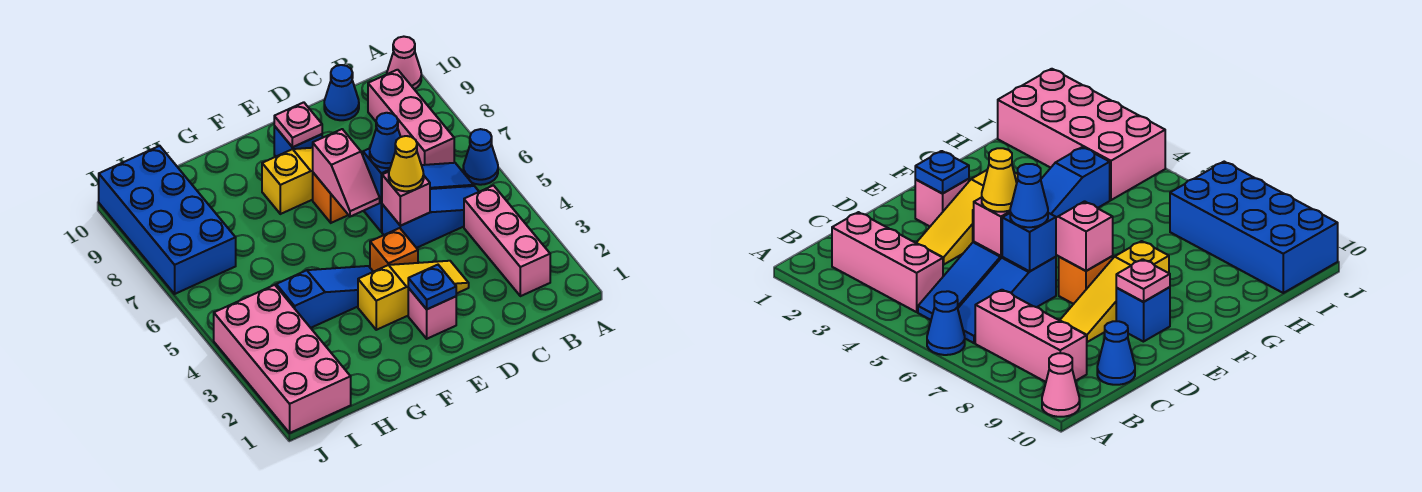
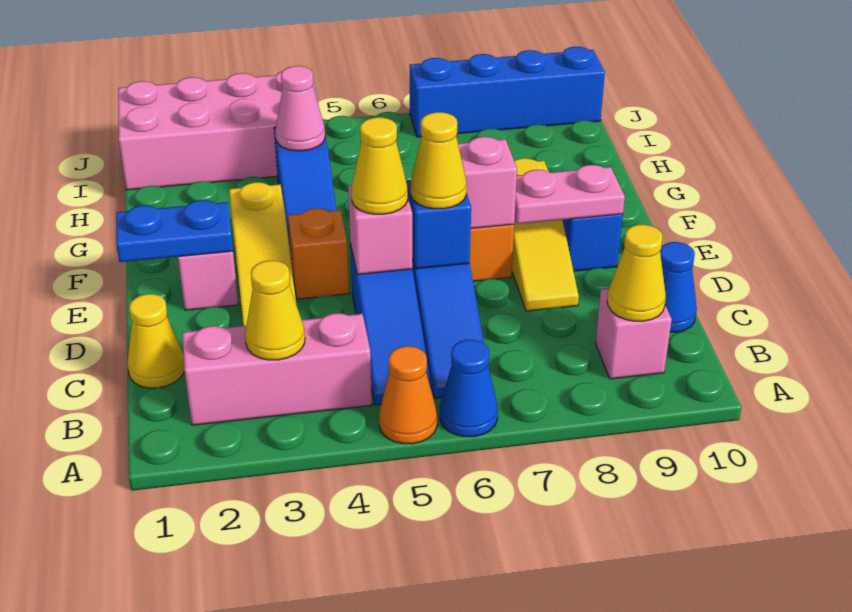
none -> orange 1x1 cone [379,346,437,444]
pink 1x1 cone [387,37,421,89] -> pink 1x1 cone moved to [275,66,325,151]
none -> yellow 1x1 cone [245,261,305,360]
pink 1x3 brick [368,70,454,165] -> pink 1x1 brick [595,288,672,379]
none -> yellow 1x1 cone [607,225,666,321]
none -> yellow 1x1 cone [127,294,185,388]
blue 1x1 cone [370,113,400,168] -> yellow 1x1 cone [411,112,467,209]
blue 1x1 plate [408,265,456,309] -> blue 1x2 plate [116,200,233,262]
pink 1x1 plate [274,102,322,147] -> pink 1x2 plate [515,165,625,224]
blue 2x4 brick [99,146,236,294] -> blue 1x4 brick [410,47,605,137]

